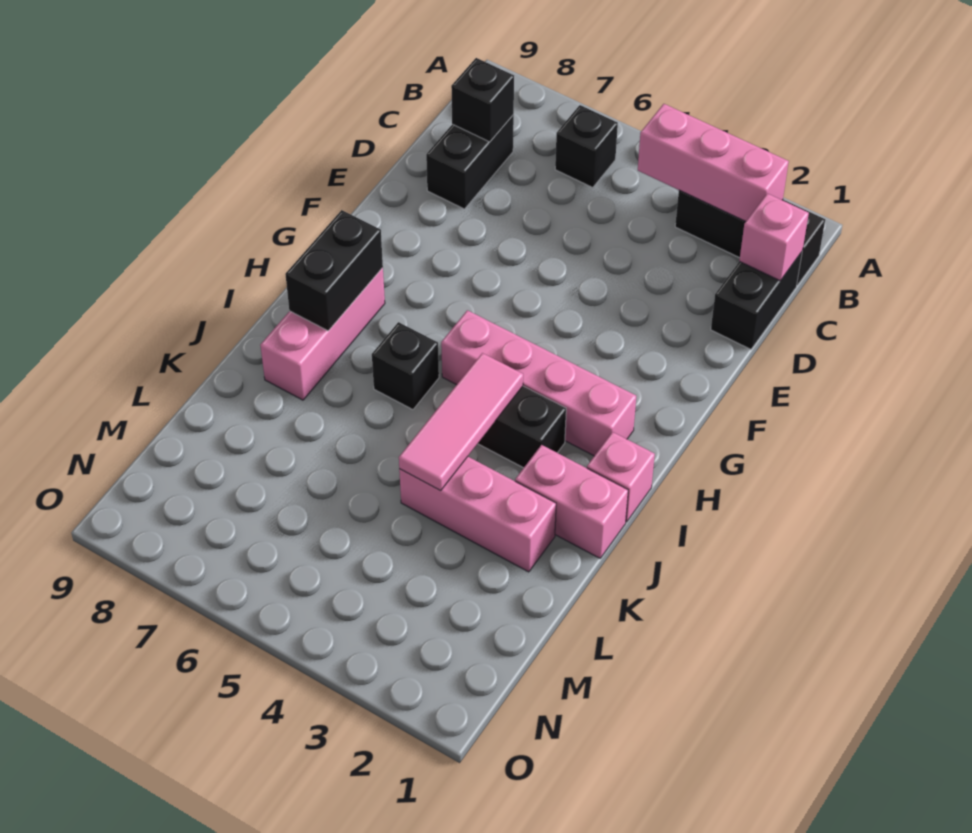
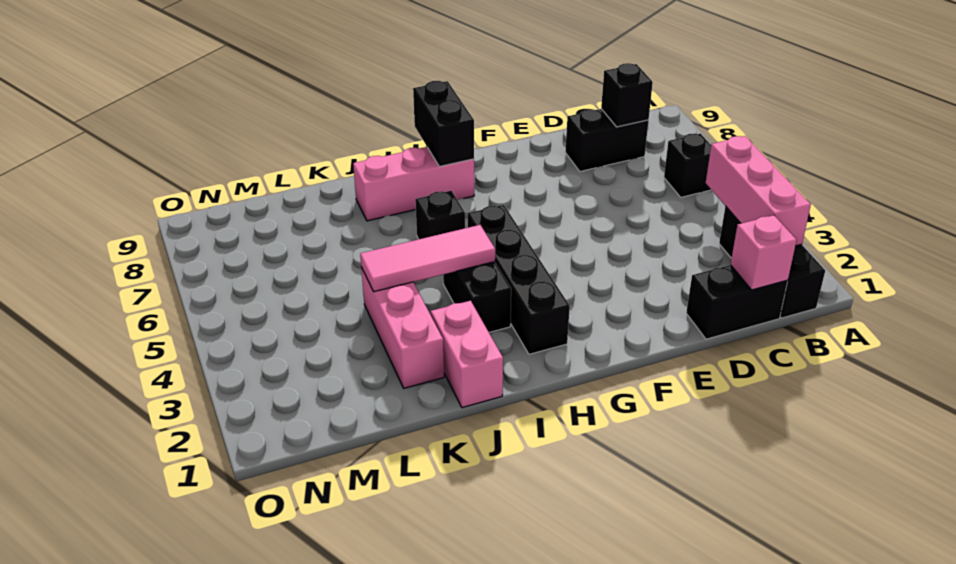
pink 1x4 brick [441,310,636,456] -> black 1x4 brick [468,205,570,354]
black 1x2 brick [285,210,383,331] -> black 1x2 brick turned to [413,81,474,166]
pink 1x1 brick [587,432,655,522] -> none

